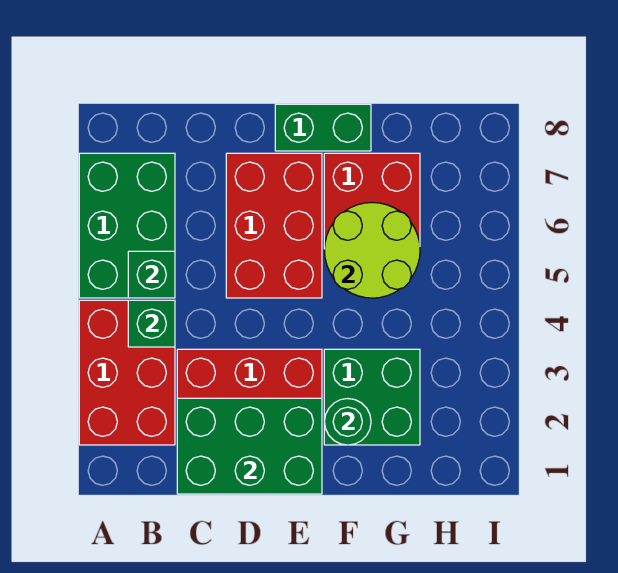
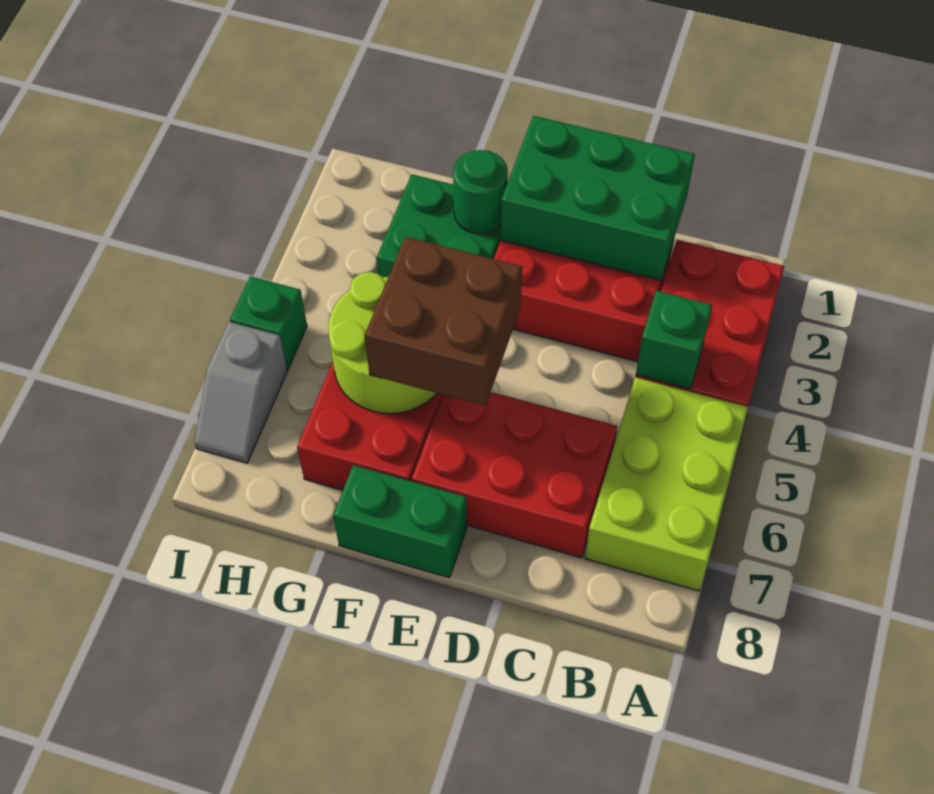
green 2x3 brick [79,153,175,298] -> lime 2x3 brick [585,377,748,591]
green 1x1 brick [128,251,175,298] -> green 1x1 brick moved to [230,276,307,369]
red 2x3 brick [226,153,322,298] -> red 2x3 brick turned to [412,392,617,558]
none -> brown 2x2 brick [365,237,522,406]
none -> grey 1x2 slope [195,322,288,463]

